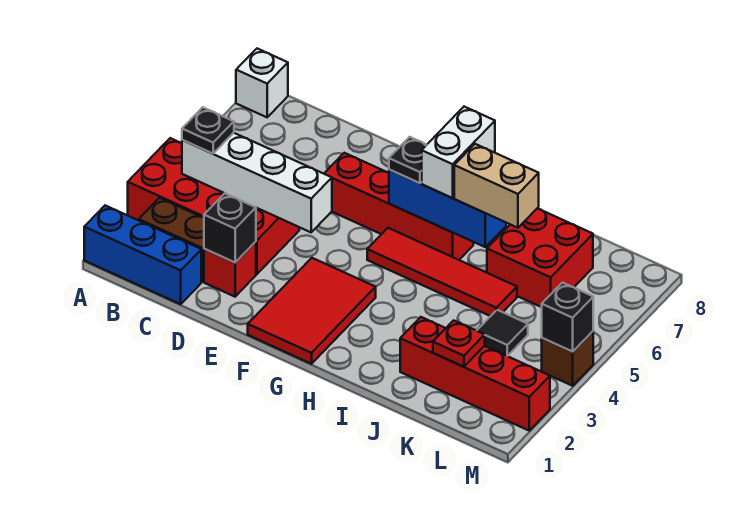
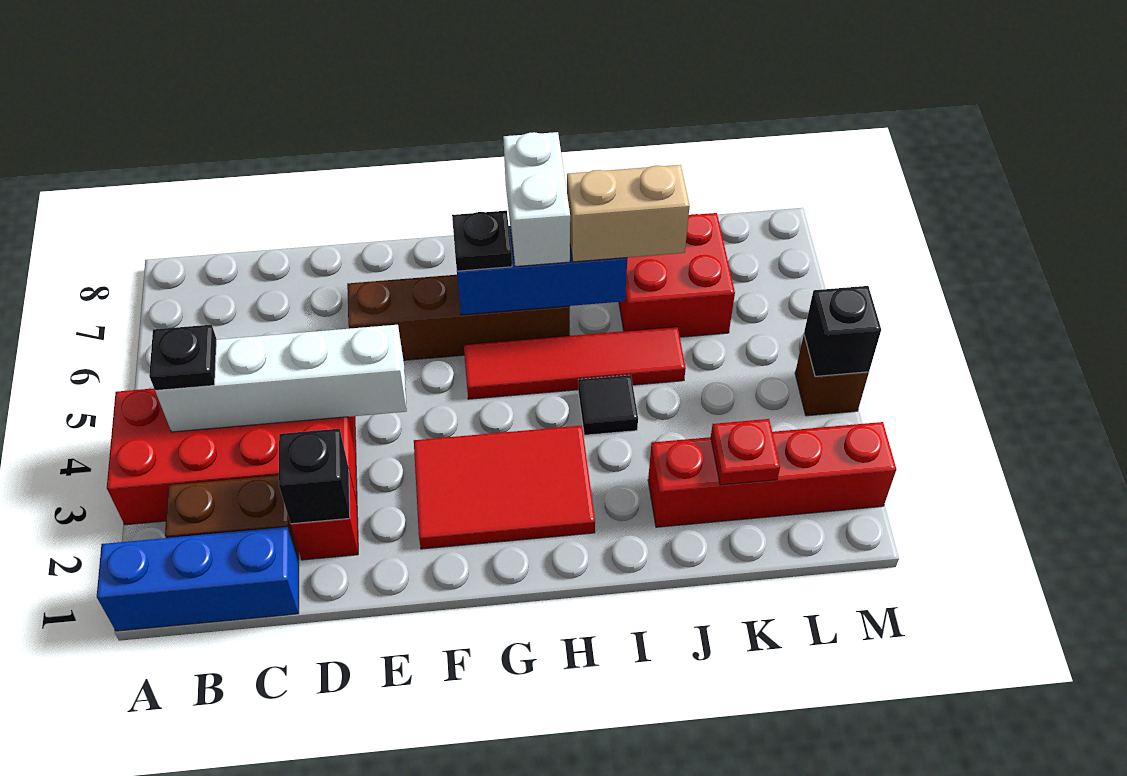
white 1x1 brick [236,49,288,117] -> none
red 1x4 brick [324,153,473,260] -> brown 1x4 brick [347,275,570,360]
red 2x3 tile [248,258,376,364] -> red 2x3 tile turned to [414,426,595,549]
black 1x1 tile [477,310,528,356] -> black 1x1 tile moved to [578,375,638,435]

